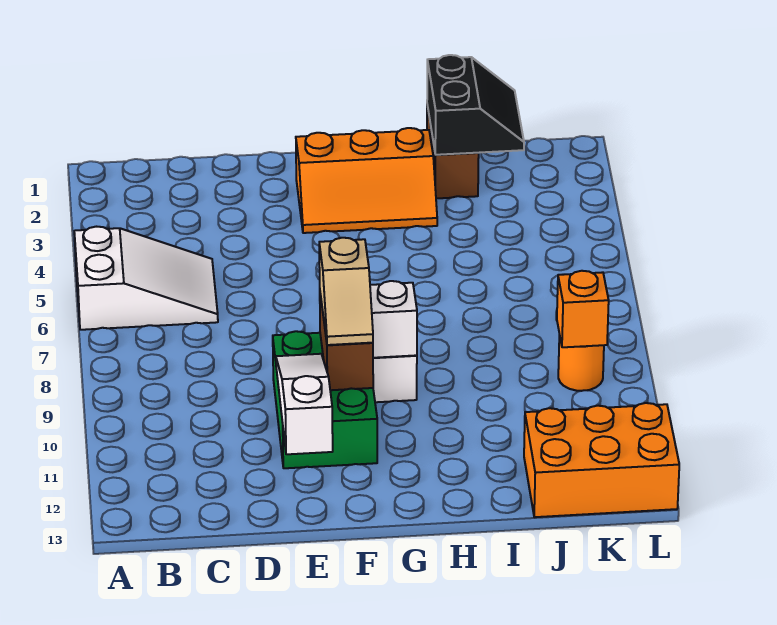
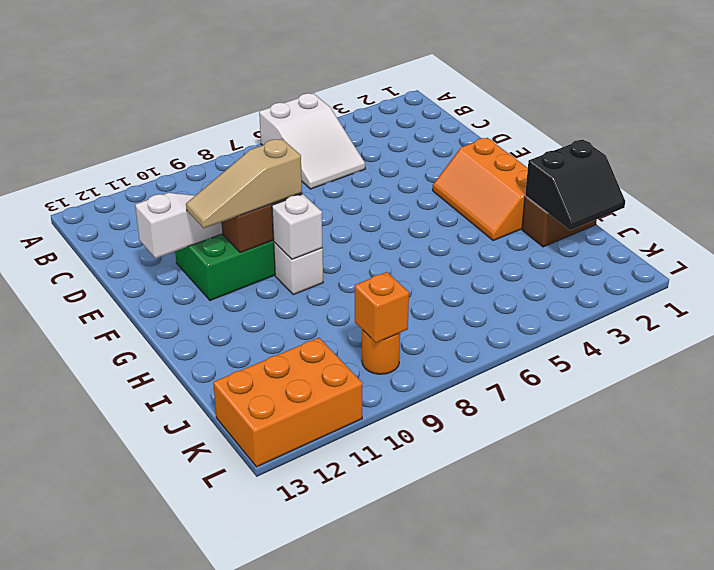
tan 1x2 slope [319,238,373,345] -> tan 1x3 slope [186,139,302,228]
orange 2x3 brick [524,403,679,517] -> orange 2x3 brick turned to [213,338,363,467]

